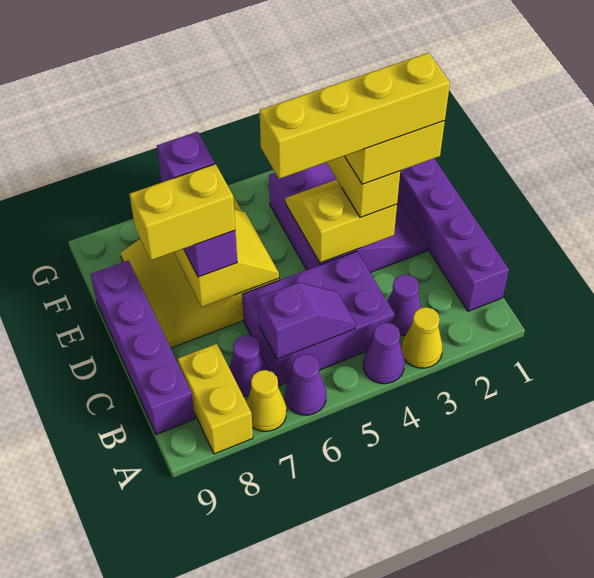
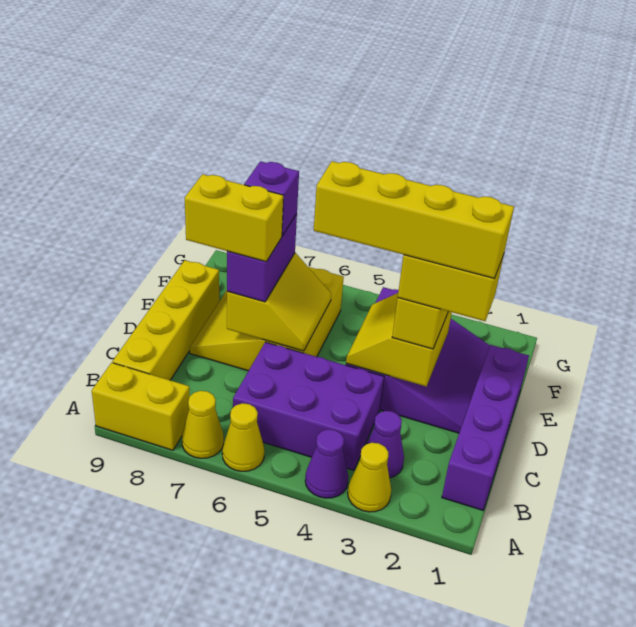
purple 1x1 cone [285,354,326,415] -> yellow 1x1 cone [222,403,265,471]
yellow 1x2 brick [178,344,253,454] -> yellow 1x2 brick turned to [92,363,190,450]
purple 1x2 slope [258,282,356,359] -> none
purple 1x1 cone [229,335,268,396] -> none
purple 1x4 brick [90,260,195,434] -> yellow 1x4 brick [112,260,219,380]
yellow 2x2 slope [285,180,397,263] -> yellow 2x2 slope turned to [346,293,452,386]

